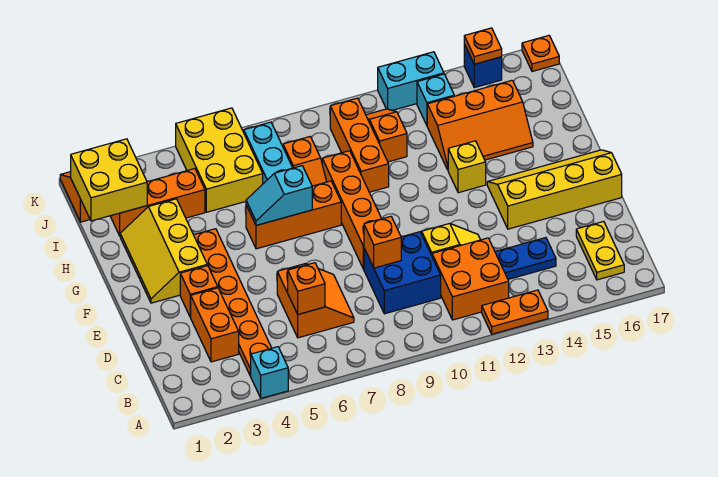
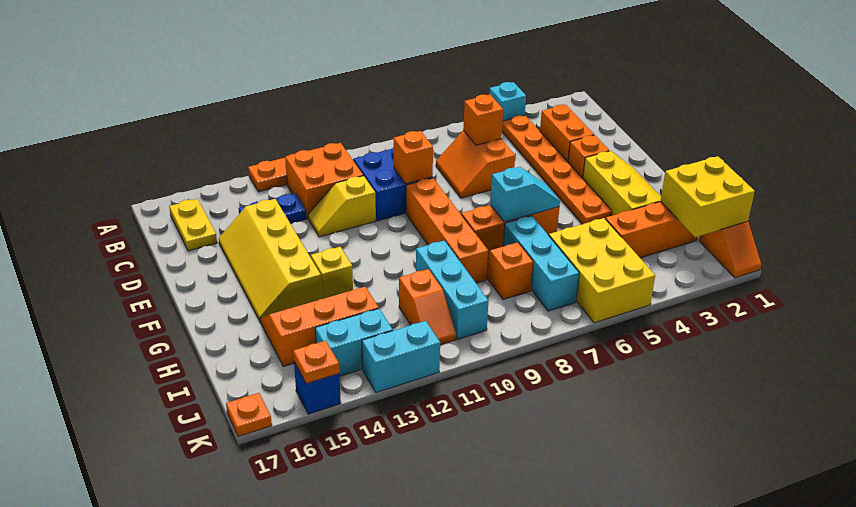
yellow 2x4 slope [487,150,622,229] -> yellow 2x4 slope turned to [219,199,322,322]
orange 1x3 brick [330,98,389,192] -> cyan 1x3 brick [416,240,488,339]
cyan 1x1 brick [417,74,454,125] -> cyan 1x2 brick [315,309,393,376]

